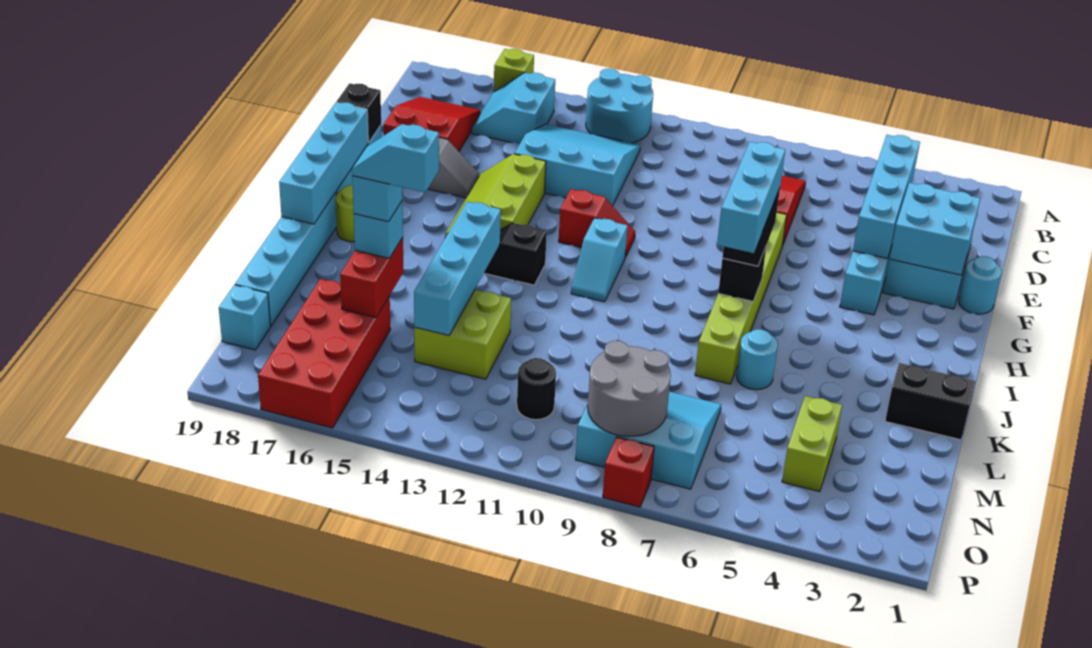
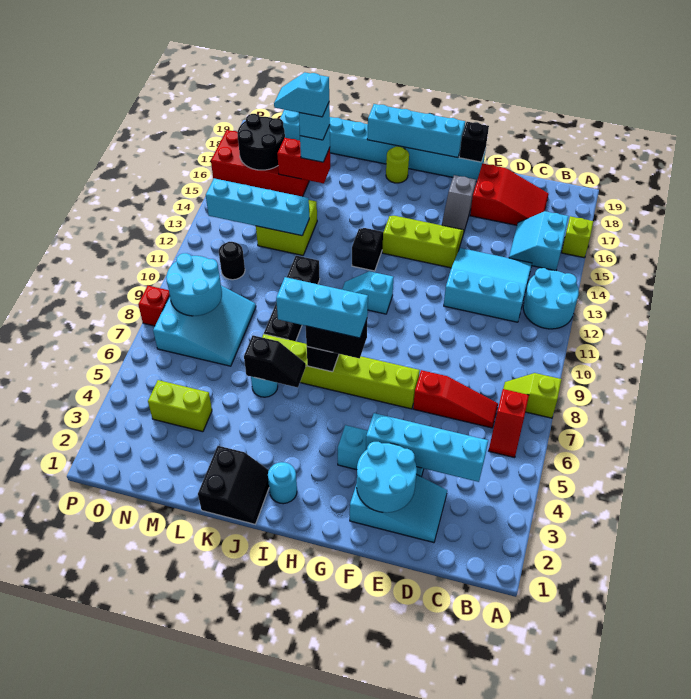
none -> lime 1x2 slope [503,373,561,418]
cyan 2x2 slope [472,72,555,144] -> cyan 2x2 slope turned to [509,211,569,271]
cyan 3x3 slope [515,124,640,206] -> cyan 3x3 slope turned to [444,248,532,322]
cyan 2x2 brick [890,183,980,275] -> cyan 2x2 round brick [357,442,417,513]
cyan 1x1 round brick [959,256,1001,314] -> cyan 1x1 round brick moved to [268,462,297,504]
red 1x2 slope [559,189,635,257] -> red 1x2 slope moved to [489,389,529,458]
none -> black 1x2 slope [244,335,306,388]
cyan 1x4 brick [414,202,501,336] -> cyan 1x4 brick moved to [206,178,309,236]
none -> black 1x4 brick [264,256,320,341]
cyan 1x2 slope [352,124,439,192] -> cyan 1x2 slope turned to [274,72,329,117]
grey 2x2 round brick [588,341,671,436] -> cyan 2x2 round brick [166,253,222,316]
none -> black 2x2 round brick [237,114,285,170]

